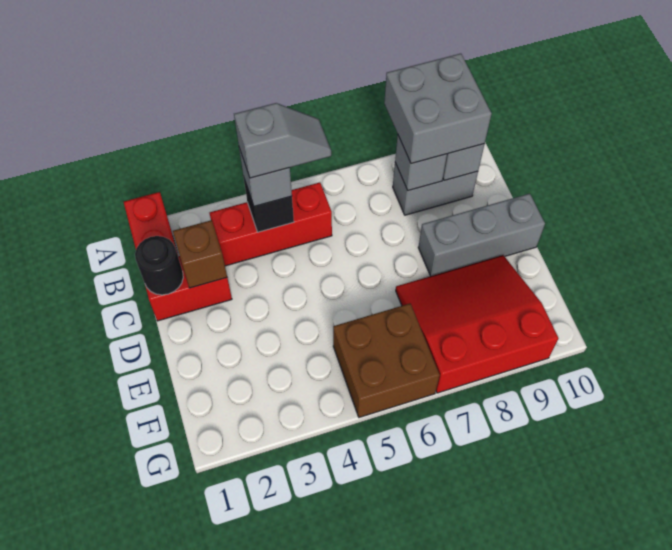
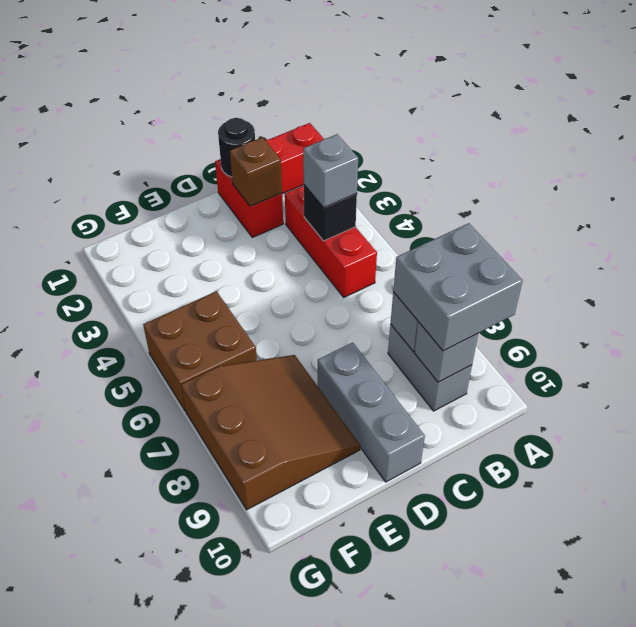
grey 1x2 slope [234,103,331,178] -> none
red 3x3 slope [396,255,558,393] -> brown 3x3 slope [181,355,360,510]

